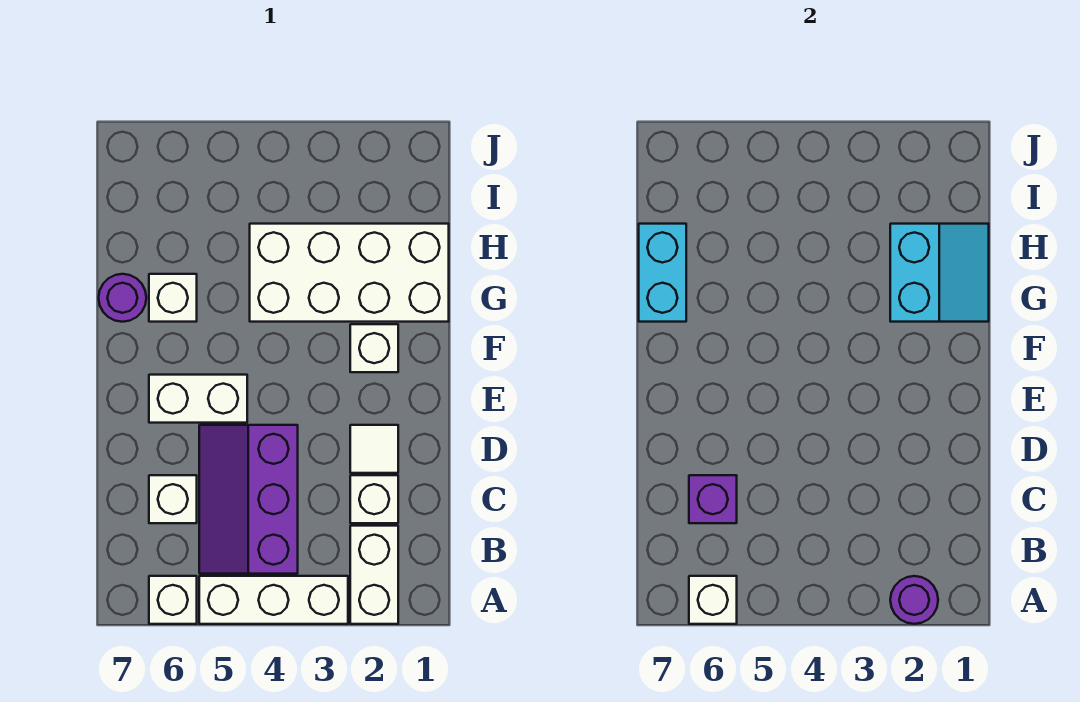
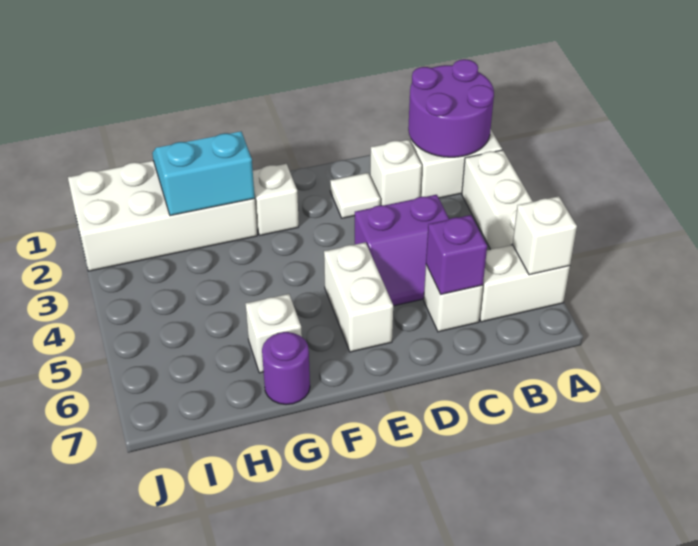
purple 1x1 round brick [890,576,938,624] -> purple 2x2 round brick [408,59,494,157]
white 1x1 brick [149,576,197,624] -> white 1x2 brick [479,245,570,322]
purple 2x3 slope [199,425,298,574] -> purple 2x2 slope [354,195,449,306]
white 2x4 brick [250,224,449,322] -> white 2x4 brick turned to [68,161,257,271]
cyan 1x2 brick [639,224,686,322] -> none

